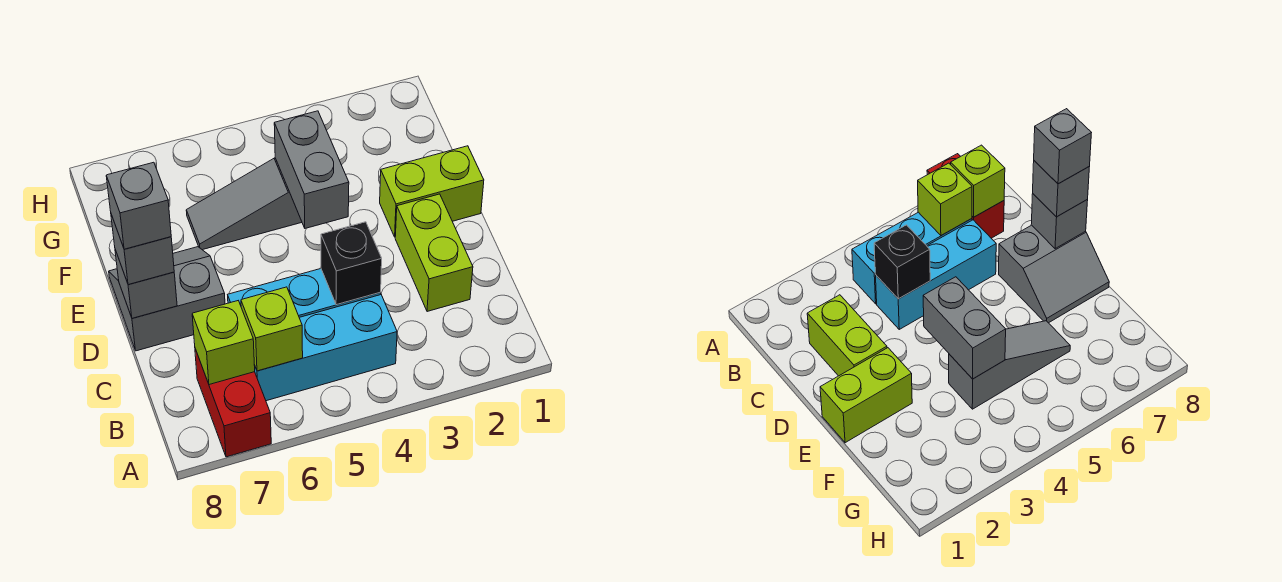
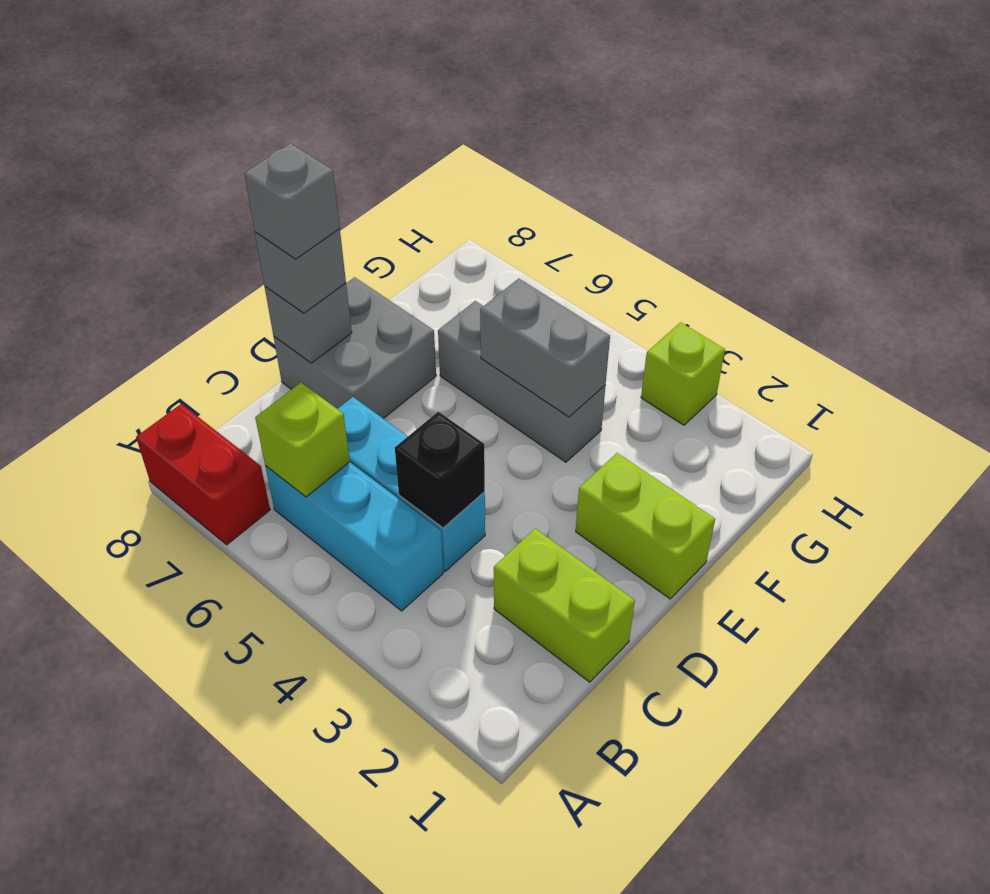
red 1x2 brick [195,349,271,457] -> red 1x2 brick turned to [136,404,270,545]
lime 1x1 brick [192,301,255,385] -> lime 1x1 brick moved to [641,322,725,425]
lime 1x2 brick [395,194,473,312] -> lime 1x2 brick turned to [494,528,635,682]
grey 2x2 slope [109,247,225,351] -> grey 2x2 brick [274,277,436,419]
grey 1x2 brick [274,111,349,228] -> grey 1x2 brick turned to [480,279,610,417]
grey 1x3 slope [186,158,302,250] -> grey 1x3 brick [438,301,606,462]

